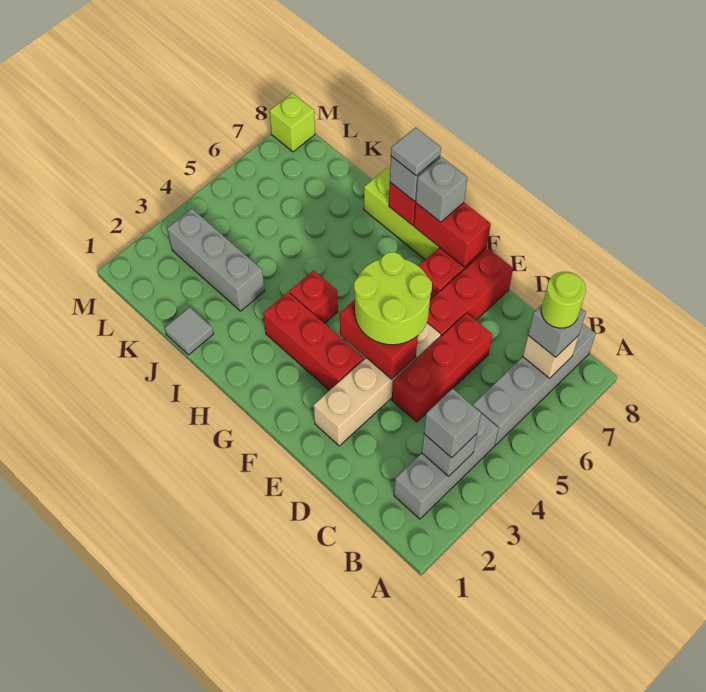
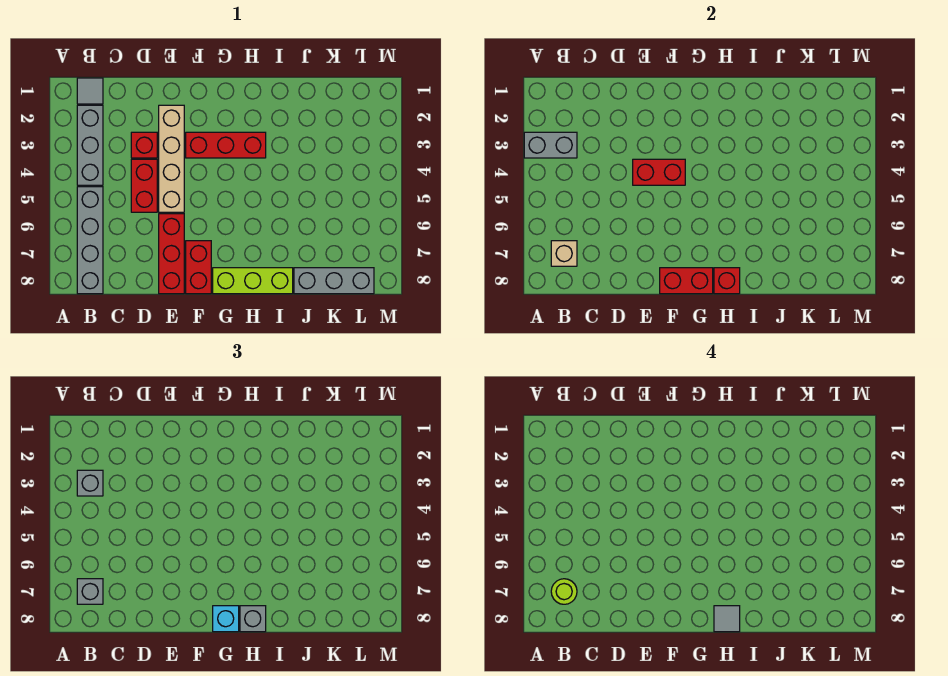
grey 1x1 brick [422,434,477,477] -> grey 1x2 brick [524,132,577,158]
red 1x3 brick [392,313,492,422] -> red 1x2 brick [131,159,157,212]
lime 2x2 round brick [354,252,432,345] -> none
grey 1x1 brick [416,157,467,222] -> cyan 1x1 brick [213,606,239,632]
red 1x1 brick [289,270,338,324] -> red 1x1 brick moved to [131,132,157,158]
grey 1x1 tile [165,307,213,355] -> grey 1x1 tile moved to [77,78,103,104]
grey 1x3 brick [167,209,265,311] -> grey 1x3 brick moved to [294,268,374,294]
lime 1x1 brick [270,93,315,152] -> none

